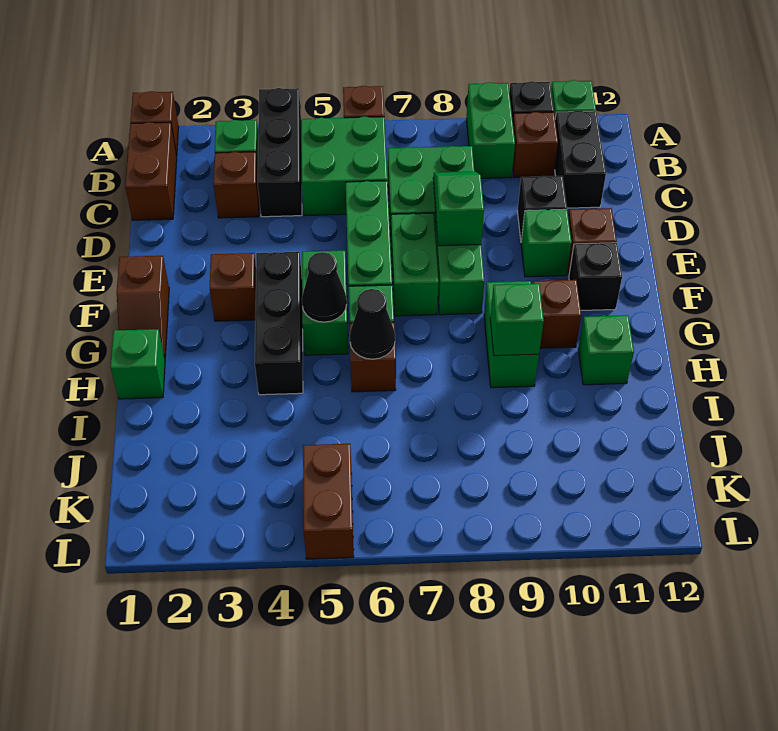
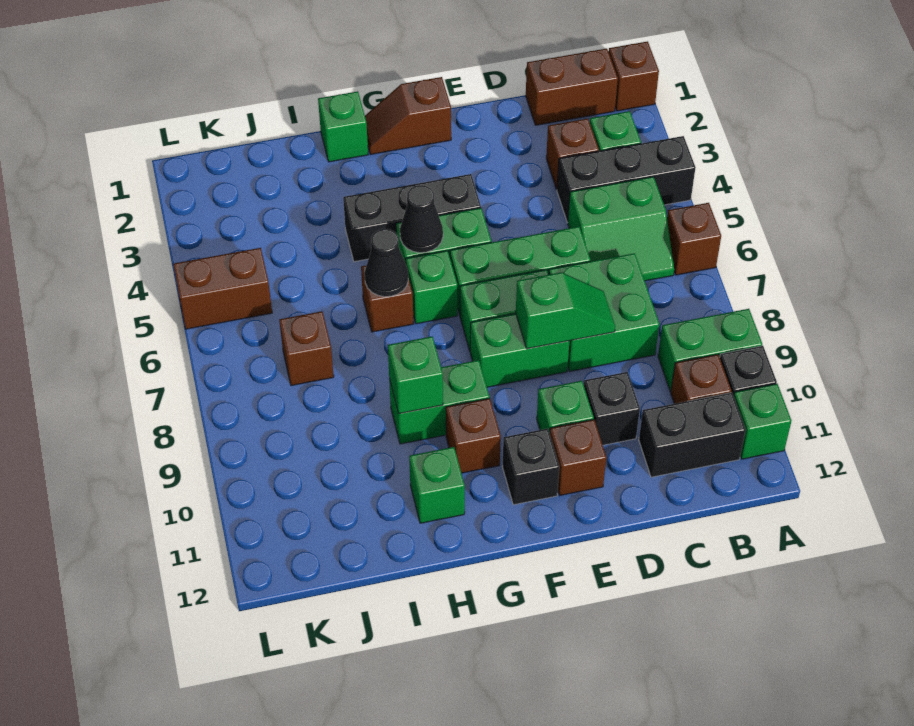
green 2x2 brick [301,116,387,216] -> green 2x2 slope [568,177,674,281]
brown 1x1 brick [210,253,256,321] -> brown 1x1 brick moved to [279,311,334,386]

